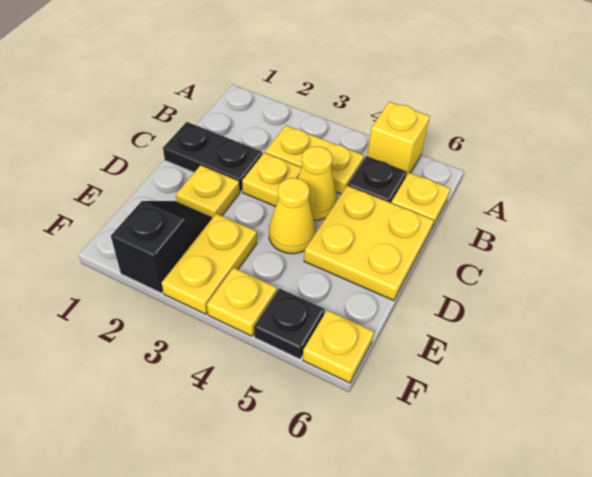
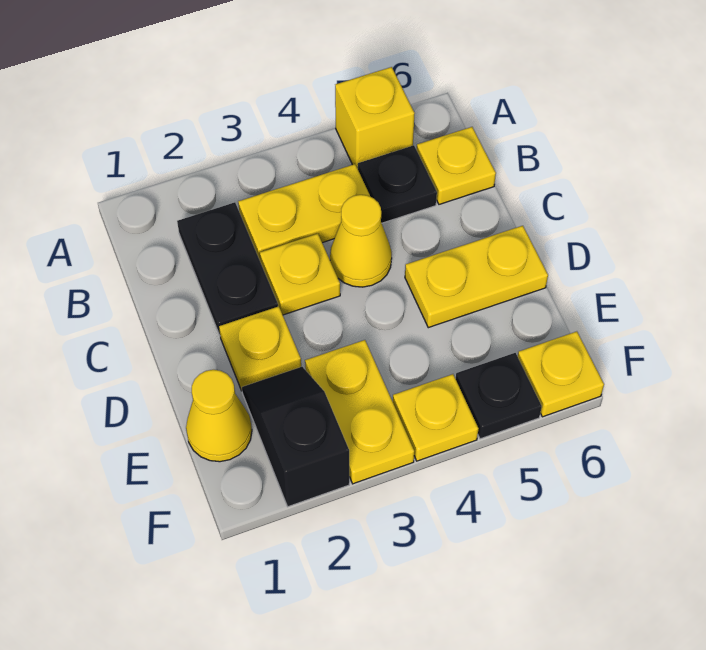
black 1x2 plate [163,122,262,192] -> black 1x2 plate turned to [177,202,278,335]
yellow 2x2 plate [304,186,433,301] -> yellow 1x2 plate [405,226,548,328]
yellow 1x1 cone [269,178,315,254] -> yellow 1x1 cone moved to [186,370,252,462]

